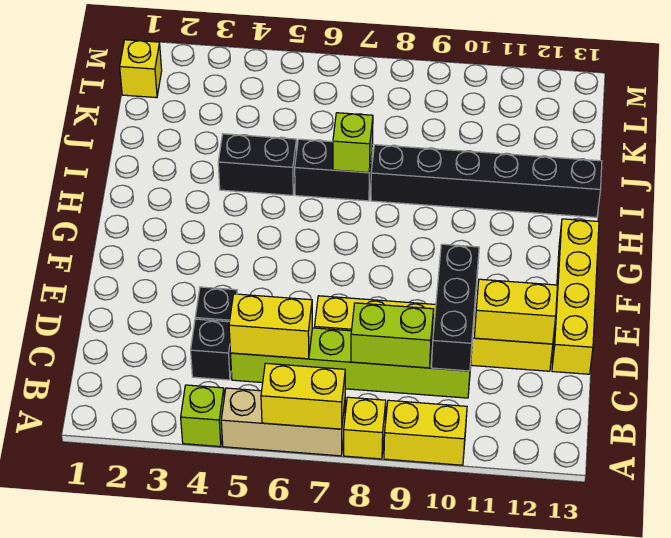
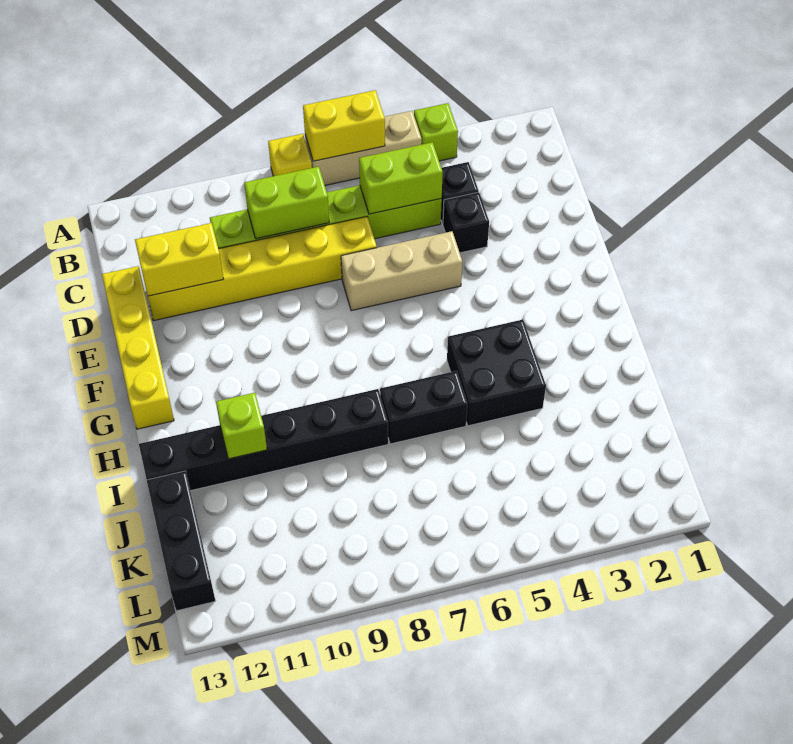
yellow 1x2 brick [384,400,467,465] -> none
yellow 1x2 brick [229,294,312,359] -> lime 1x2 brick [359,142,443,214]
black 1x3 brick [432,244,479,371] -> black 1x3 brick moved to [147,471,215,611]
none -> tan 1x3 brick [341,231,462,311]
black 1x2 brick [218,134,297,195] -> black 2x2 brick [447,320,546,426]
lime 1x1 brick [333,113,373,173] -> lime 1x1 brick moved to [216,393,267,459]
yellow 1x1 brick [120,40,162,98] -> none

